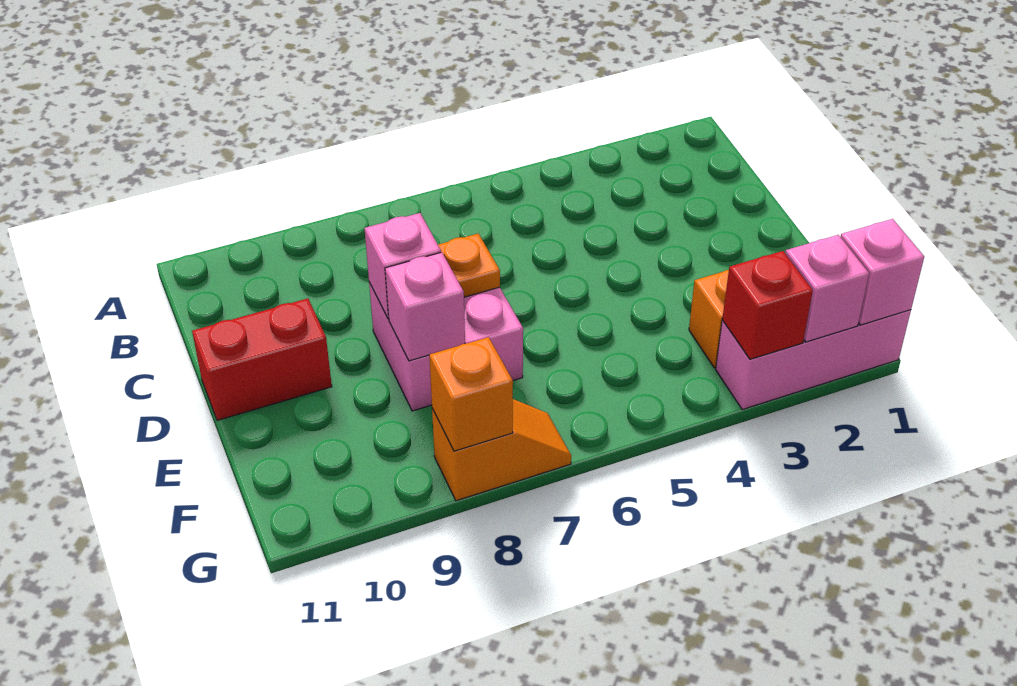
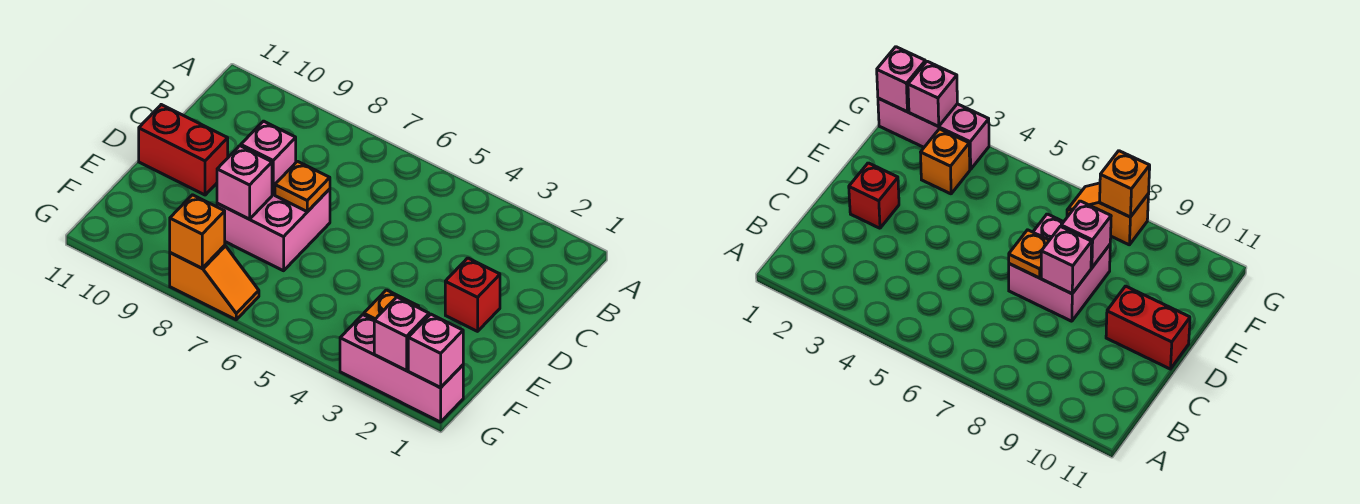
red 1x1 brick [722,251,813,359] -> red 1x1 brick moved to [445,258,500,331]

